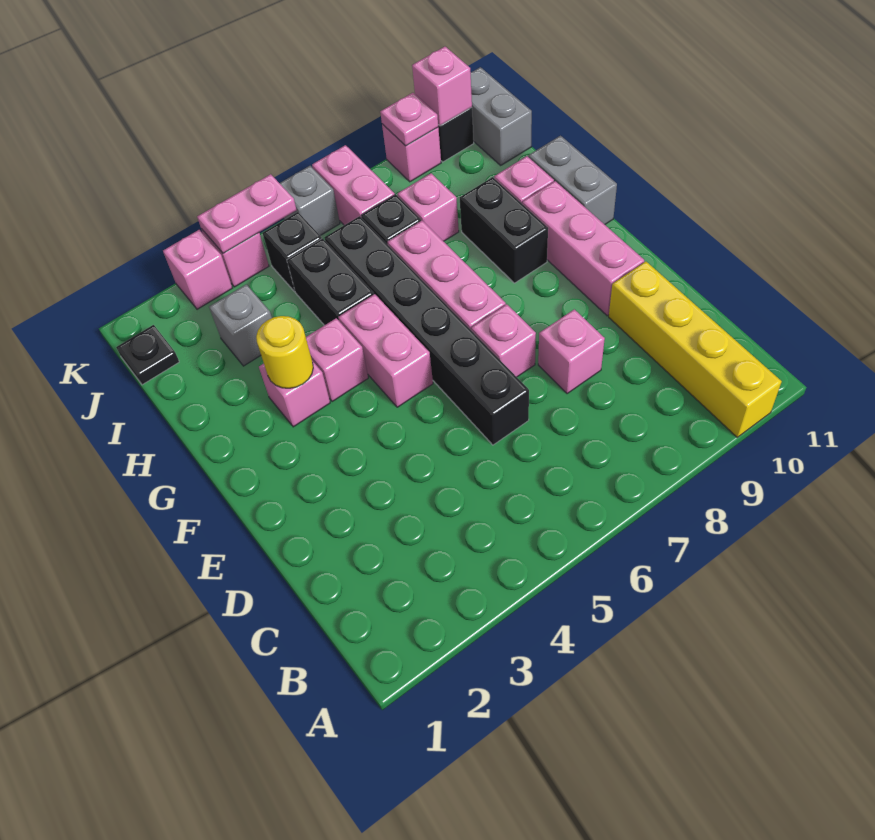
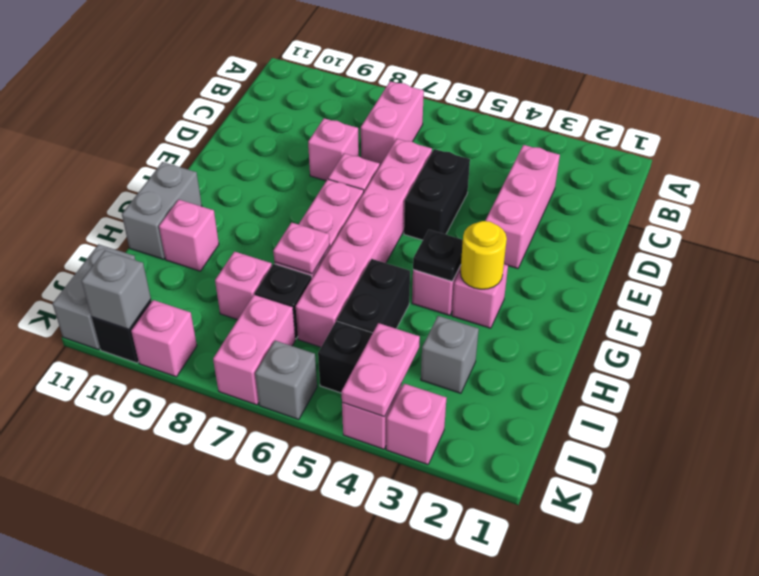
yellow 1x4 brick [609,262,782,437] -> none
black 1x6 brick [325,216,529,445] -> pink 1x6 brick [296,139,432,347]
pink 1x3 brick [522,181,644,316] -> pink 1x3 brick moved to [485,145,560,269]
pink 1x2 brick [338,294,433,407] -> pink 1x2 brick moved to [361,81,424,165]
black 1x2 brick [460,177,548,283] -> black 1x2 brick moved to [404,149,470,240]
black 1x1 plate [116,325,179,385] -> black 1x1 plate moved to [413,230,463,281]
pink 1x2 plate [197,174,296,253] -> pink 1x2 plate turned to [342,323,420,417]
pink 1x1 plate [380,93,438,146] -> pink 1x1 plate moved to [273,223,330,274]
pink 1x1 brick [412,47,472,126] -> grey 1x1 brick [82,251,151,329]

